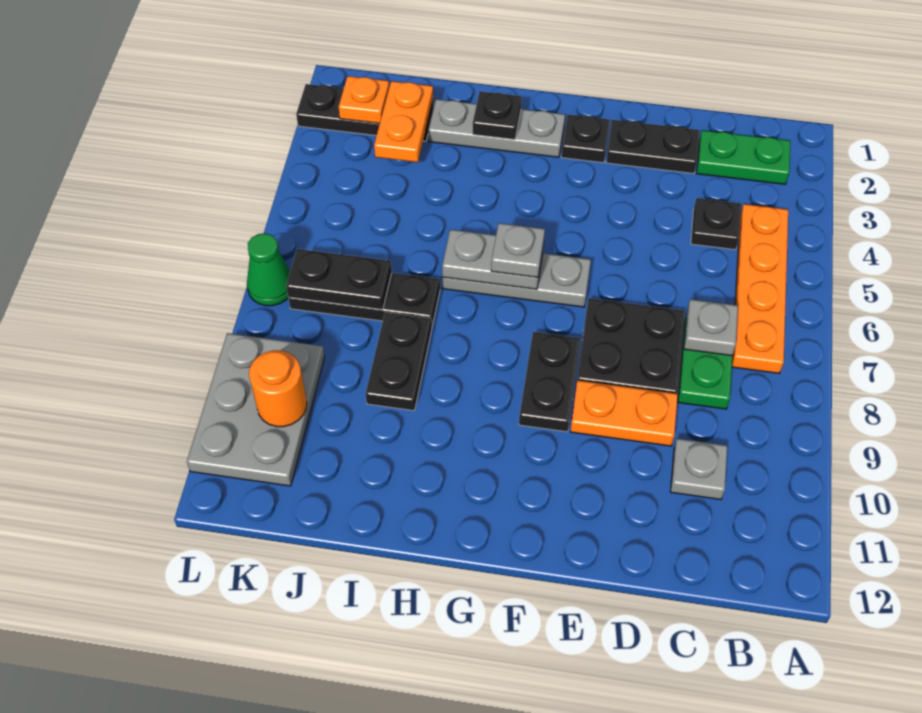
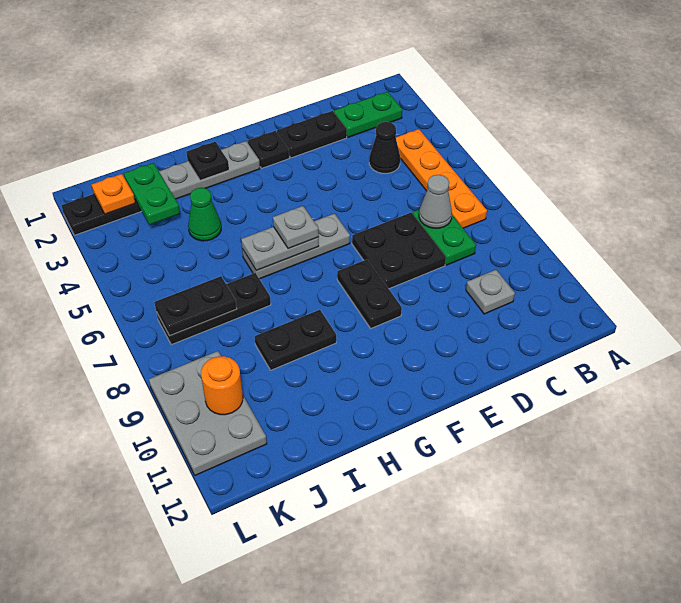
black 1x1 plate [691,198,741,250] -> black 1x1 cone [369,122,400,173]
grey 1x1 plate [684,299,738,356] -> grey 1x1 cone [419,175,452,228]
orange 1x2 plate [570,380,678,446] -> none
black 1x2 plate [366,312,432,411] -> black 1x2 plate turned to [255,310,336,370]
orange 1x2 plate [374,81,433,162] -> green 1x2 plate [124,163,180,225]
green 1x1 cone [247,233,290,306] -> green 1x1 cone moved to [188,188,221,241]

